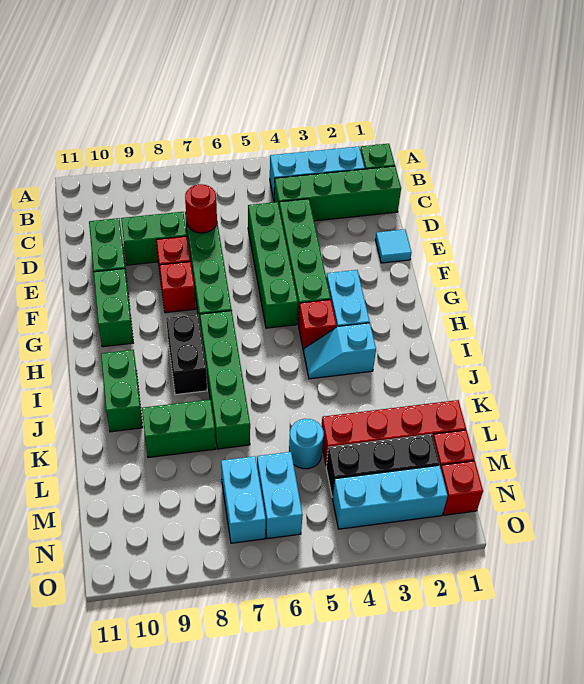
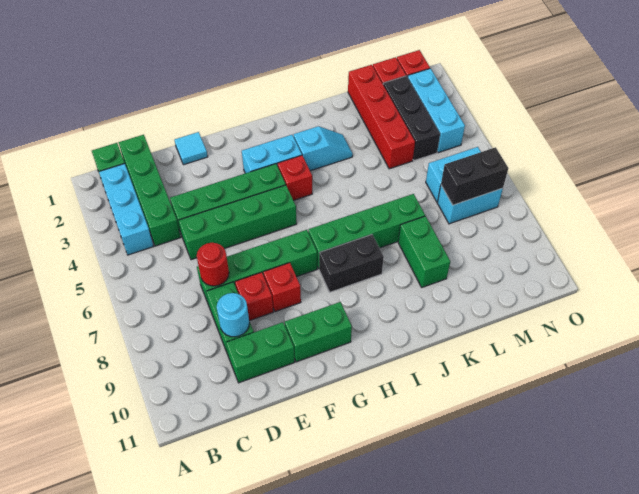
cyan 1x2 slope [304,323,376,379] -> cyan 1x2 slope turned to [294,126,353,171]
green 1x2 brick [101,350,143,432] -> none
cyan 1x1 round brick [289,419,324,469] -> cyan 1x1 round brick moved to [217,293,249,337]
none -> black 1x2 brick [441,147,508,205]

